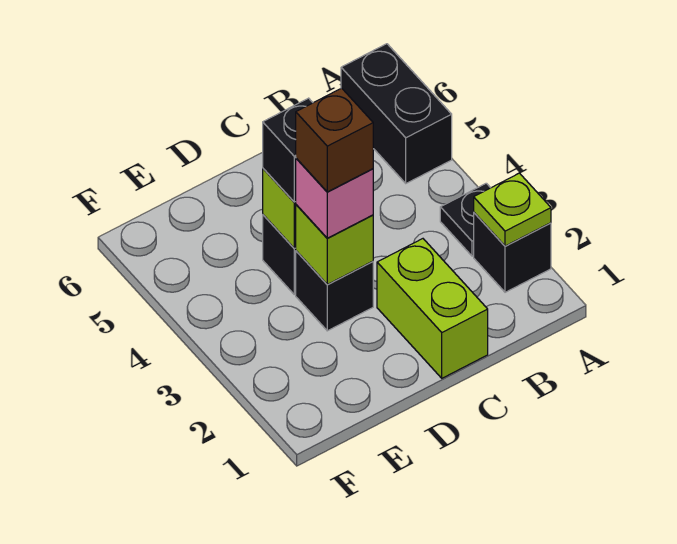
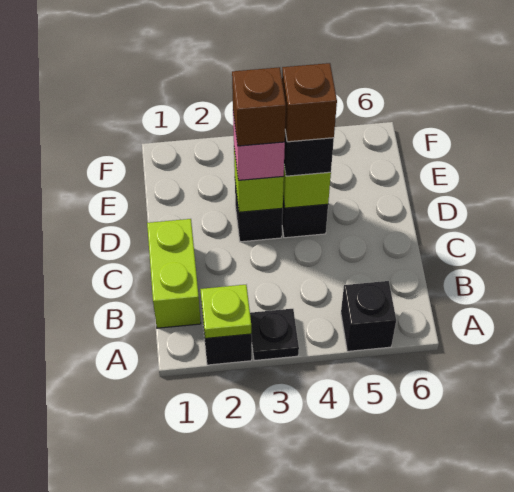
black 1x2 brick [341,44,452,183] -> black 1x1 brick [341,281,396,351]
lime 1x2 brick [377,239,488,378] -> lime 1x2 brick turned to [147,219,201,328]
none -> brown 1x1 brick [282,63,337,142]

